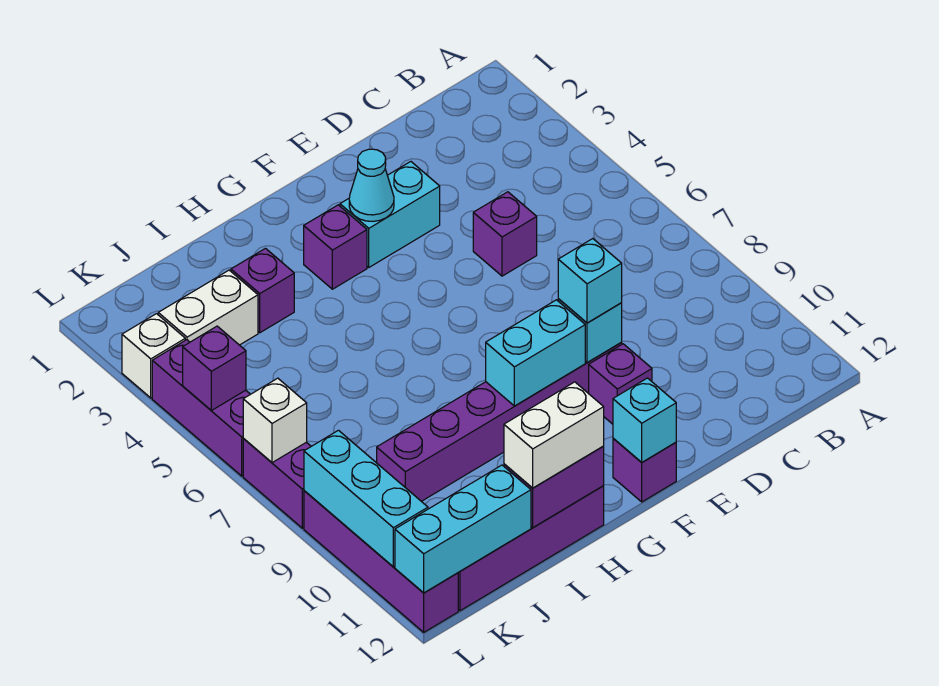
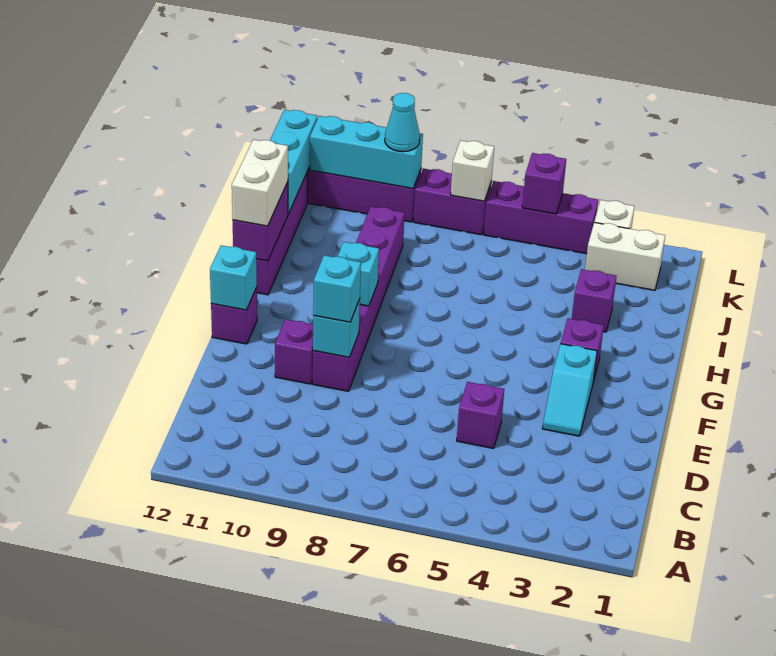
cyan 1x2 brick [340,162,440,267] -> cyan 1x2 slope [543,344,597,436]
cyan 1x1 cone [349,149,394,221] -> cyan 1x1 cone moved to [385,93,420,152]
cyan 1x2 brick [486,300,585,406] -> cyan 1x1 brick [337,242,379,306]
white 1x2 brick [158,270,258,345] -> white 1x2 brick turned to [585,222,665,290]

